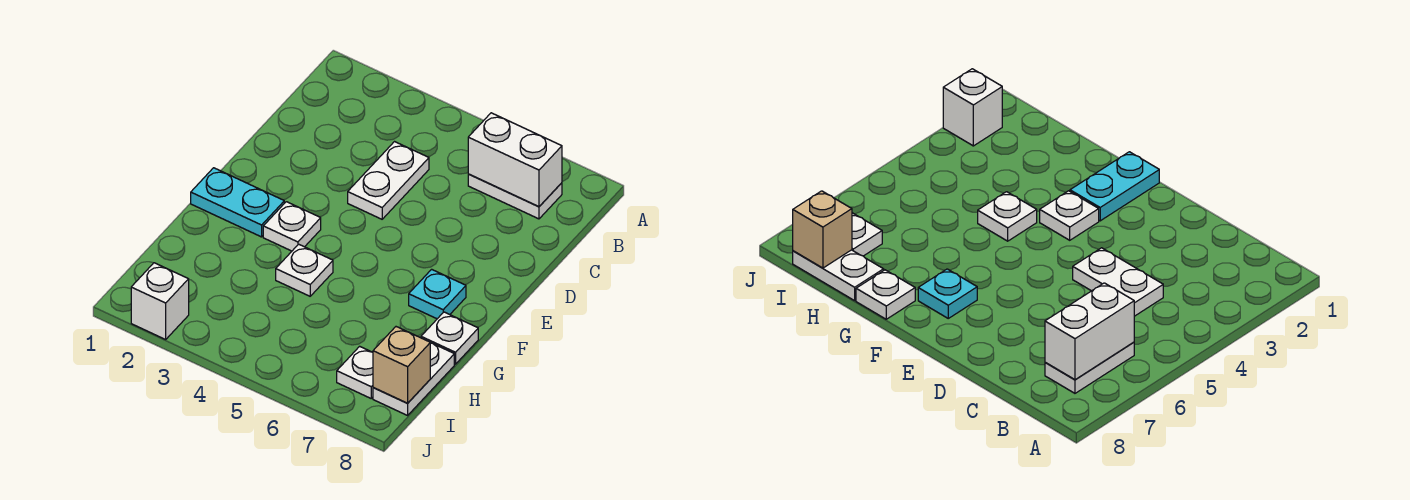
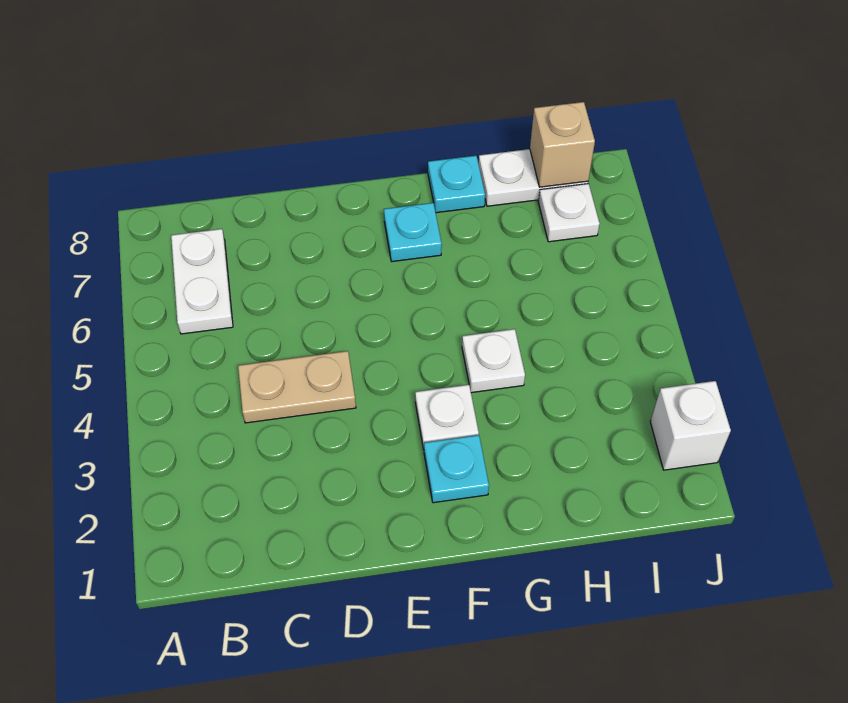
white 1x2 brick [468,113,562,207] -> none
white 1x2 plate [348,142,429,219] -> tan 1x2 plate [238,351,356,423]
cyan 1x2 plate [191,168,284,237] -> cyan 1x1 plate [424,435,489,503]
white 1x1 plate [421,312,478,364] -> cyan 1x1 plate [428,156,485,213]

